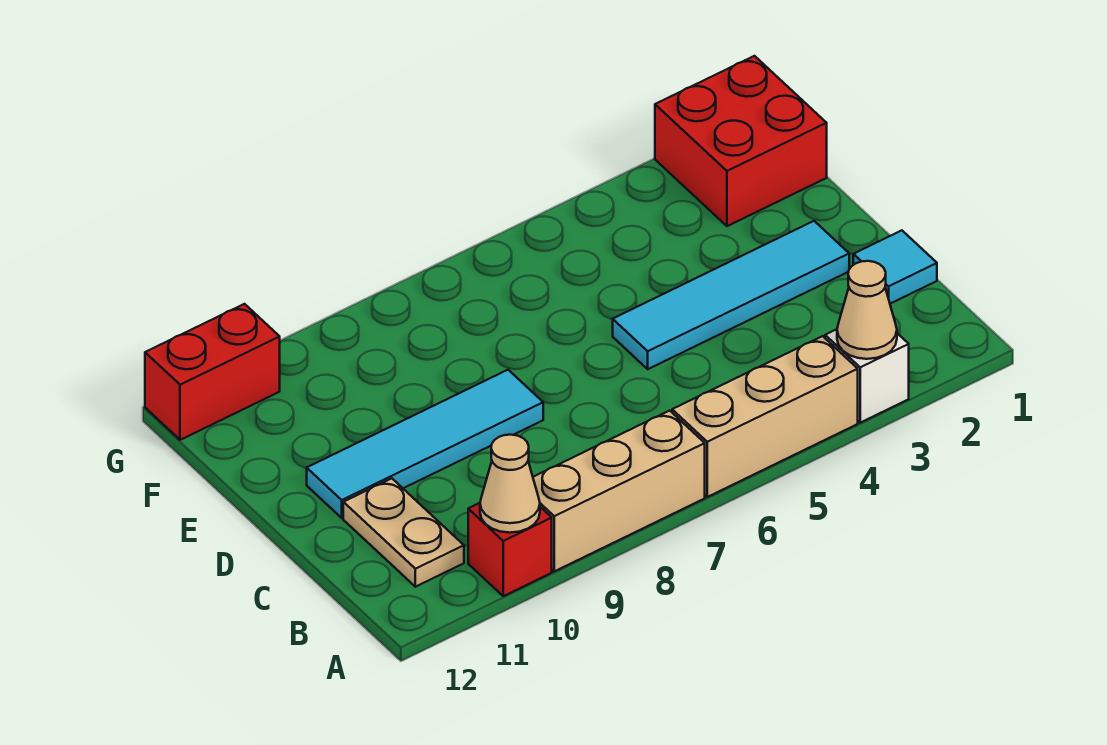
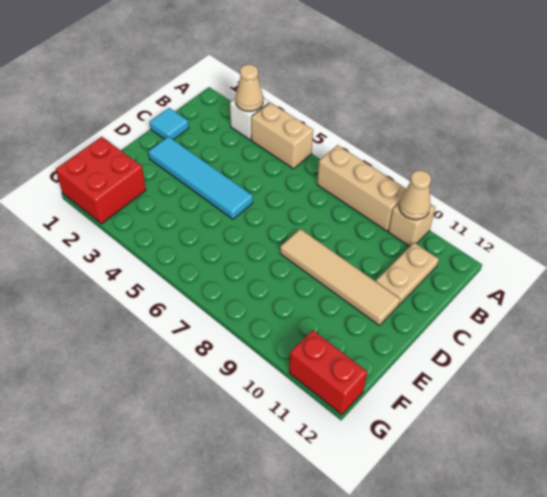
tan 1x3 brick [672,336,858,497] -> tan 1x2 brick [251,102,313,169]
red 1x1 brick [468,503,552,596] -> tan 1x1 brick [388,202,435,246]
cyan 1x4 tile [307,370,543,518] -> tan 1x4 tile [280,229,400,325]

